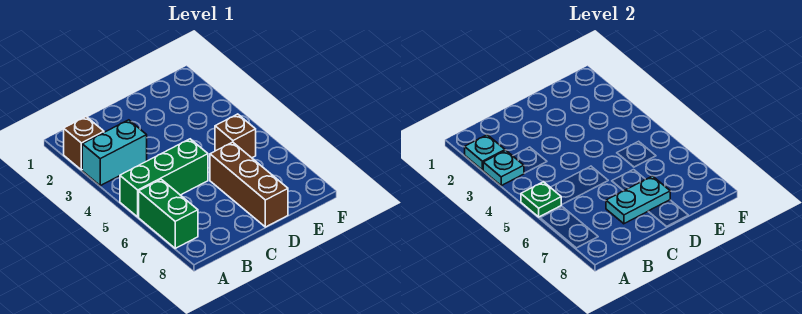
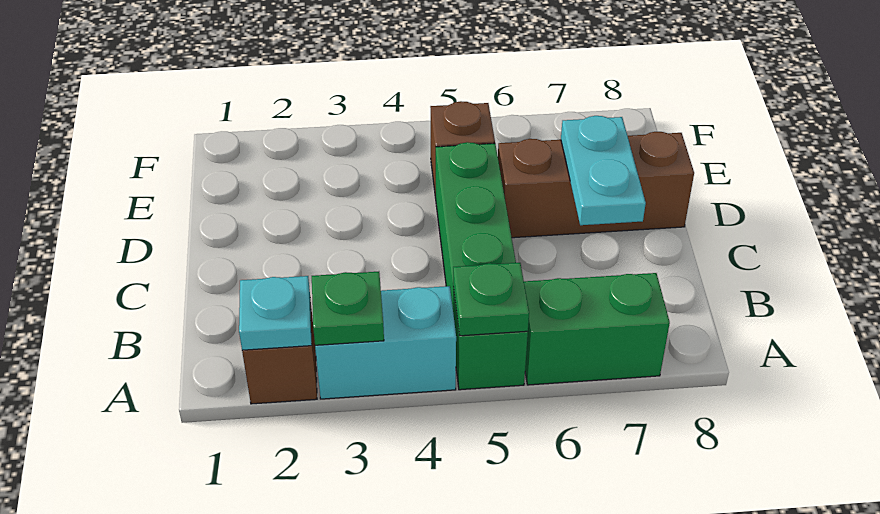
cyan 1x2 brick [82,120,147,186] -> cyan 1x2 brick turned to [315,286,456,399]
cyan 1x1 plate [483,151,524,186] -> green 1x1 plate [312,272,384,345]
green 1x3 brick [120,139,208,217] -> green 1x4 brick [436,142,528,390]

